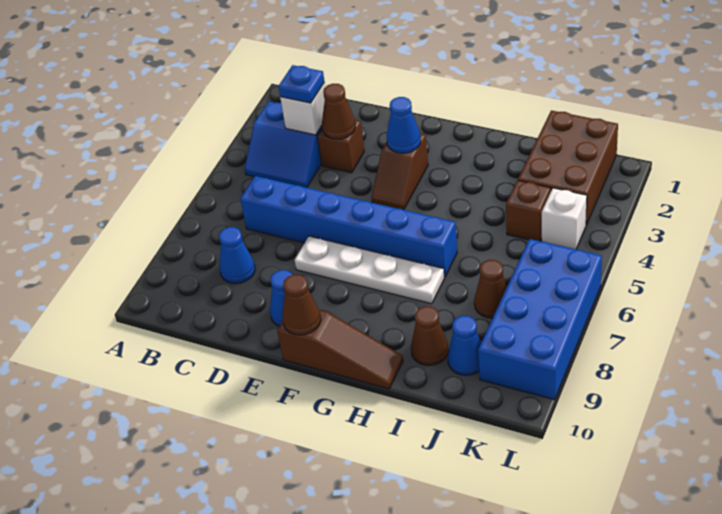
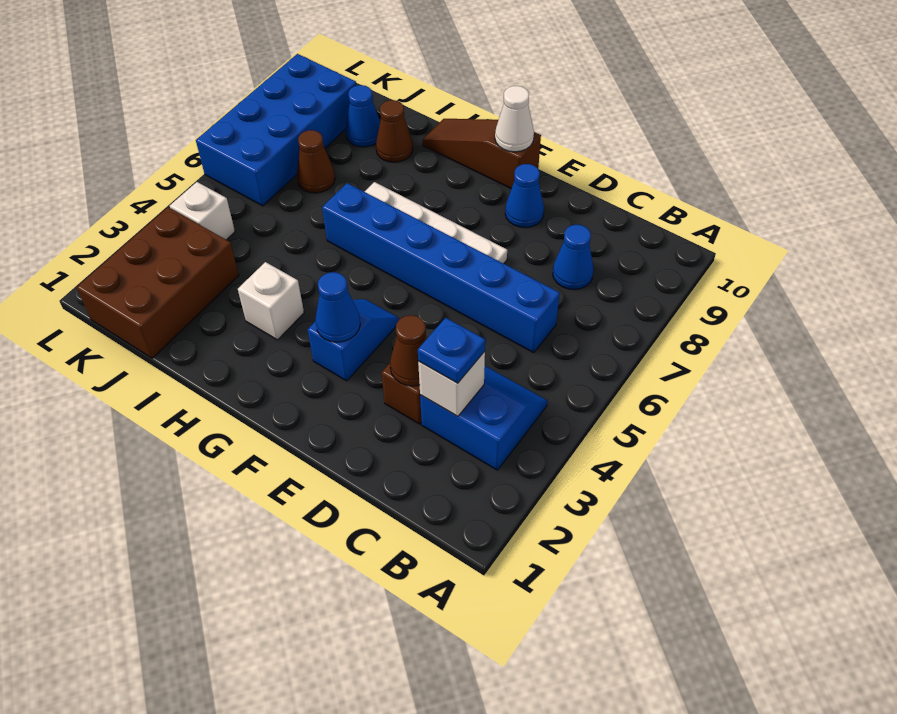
brown 1x2 slope [371,133,428,210] -> blue 1x2 slope [308,299,399,381]
brown 1x1 cone [282,275,321,335] -> white 1x1 cone [495,86,534,152]
none -> white 1x1 brick [238,262,304,340]
brown 1x1 brick [506,180,551,241] -> none

